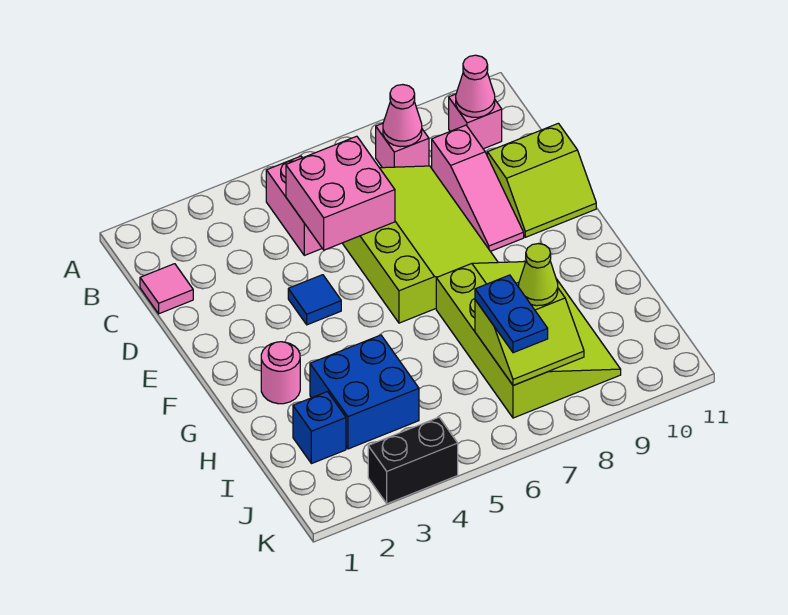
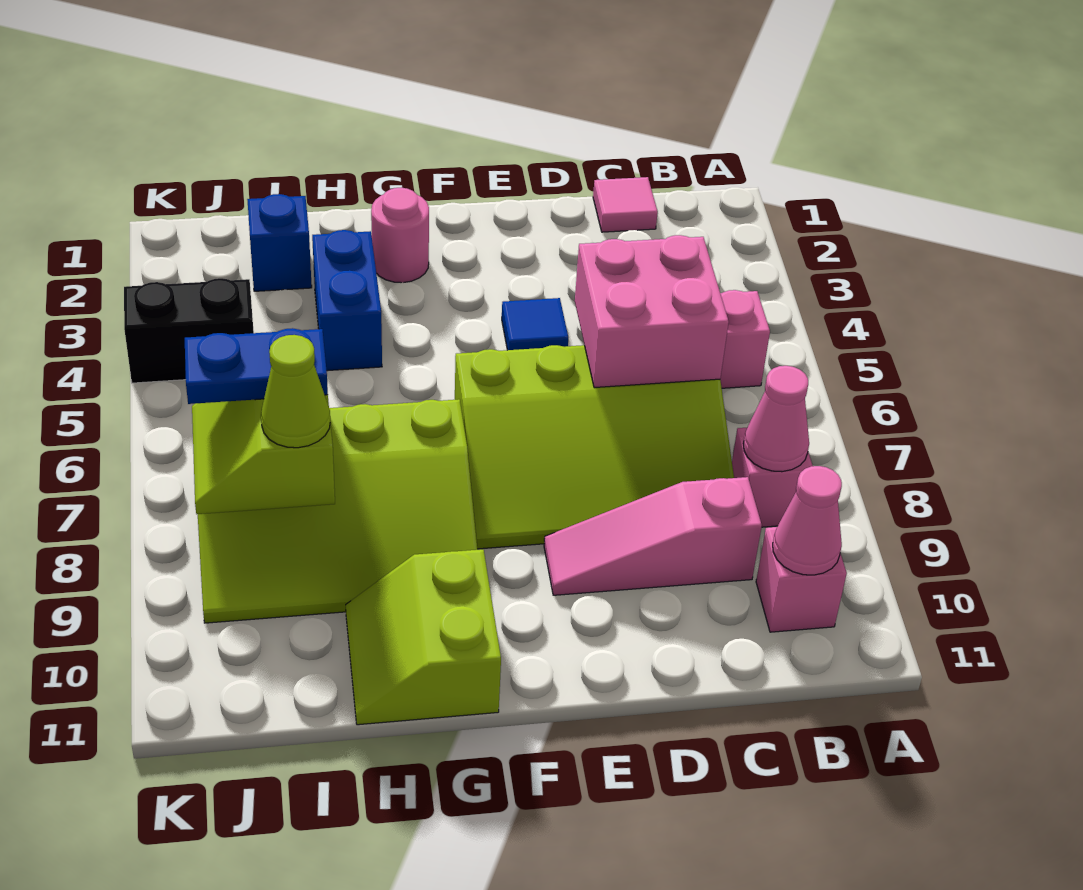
lime 2x2 slope [487,123,596,237] -> lime 2x2 slope moved to [346,549,501,725]
blue 2x2 brick [310,335,419,449] -> blue 1x2 brick [312,230,382,371]
black 1x2 brick [368,417,458,504] -> black 1x2 brick turned to [124,278,254,383]

